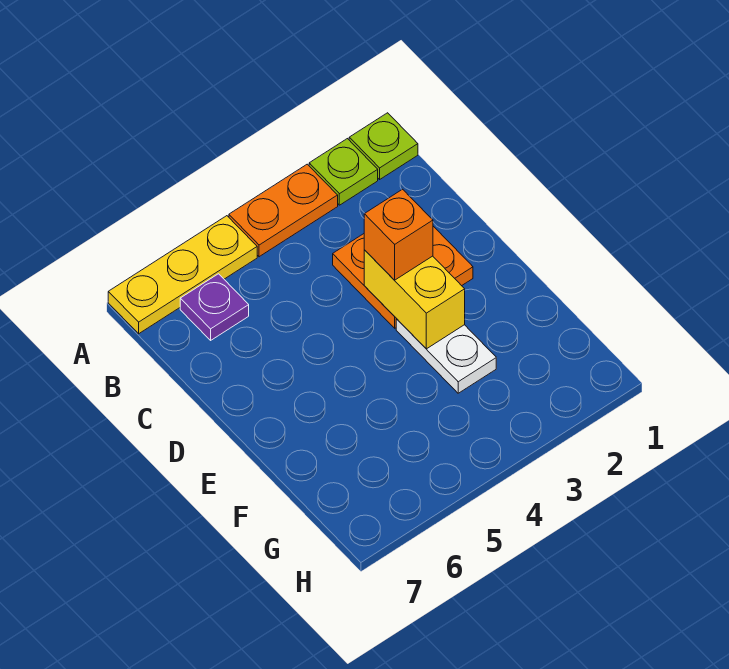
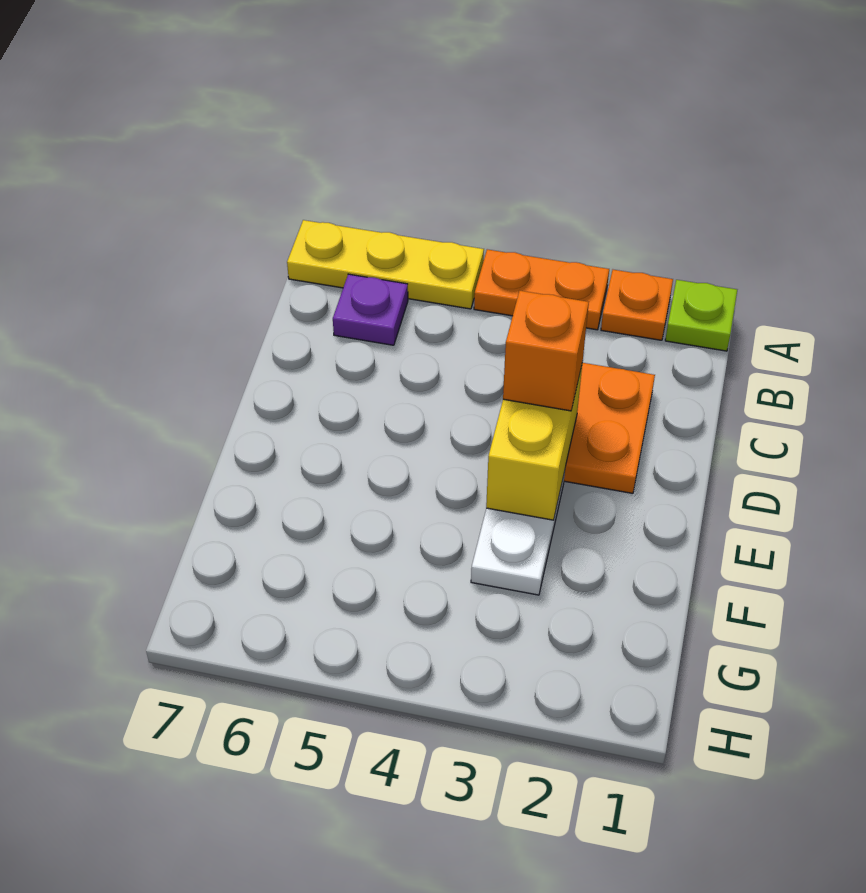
lime 1x1 plate [309,139,378,205] -> orange 1x1 plate [601,270,673,340]

